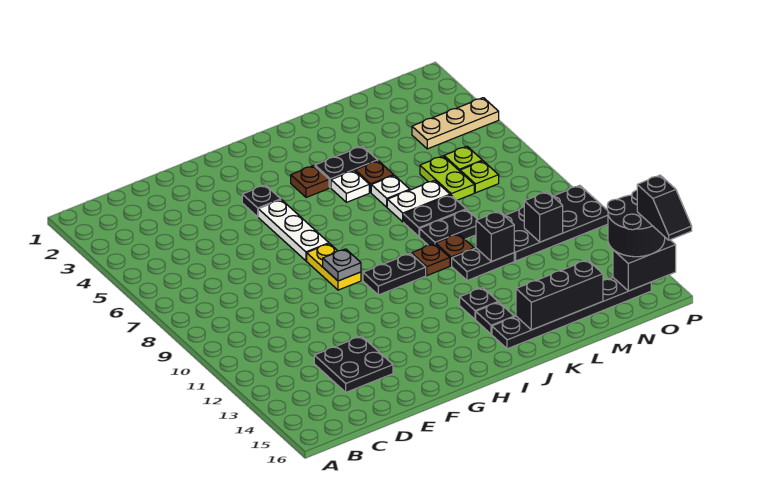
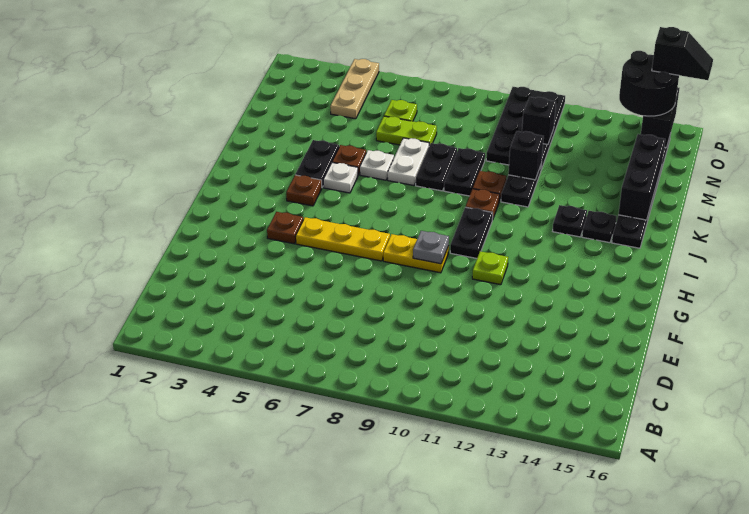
black 2x2 plate [314,336,393,392] -> none
black 1x1 plate [242,185,281,217] -> brown 1x1 plate [267,212,303,244]
white 1x3 plate [258,200,329,261] -> yellow 1x3 plate [296,217,390,261]
lime 1x1 plate [460,161,499,193] -> lime 1x1 plate moved to [472,251,508,285]

